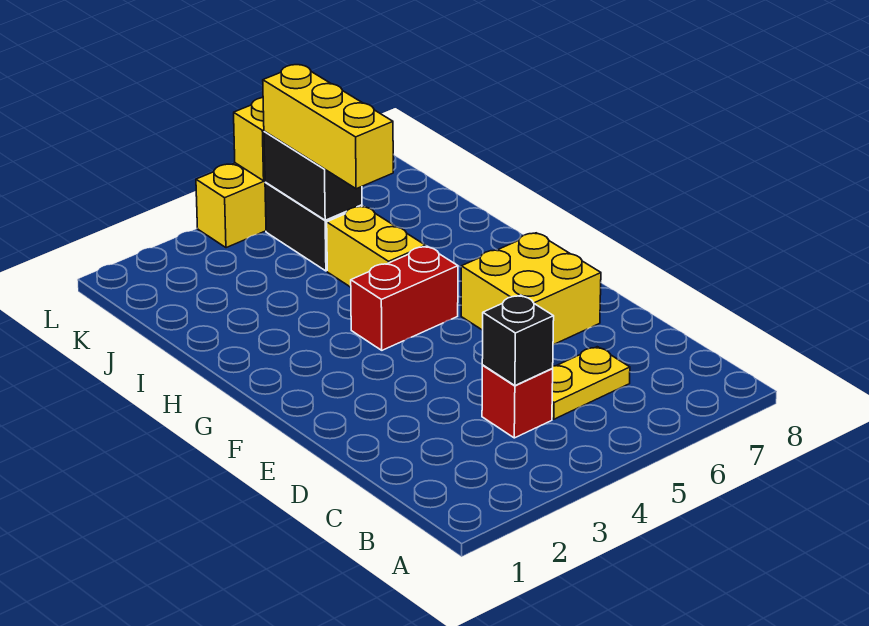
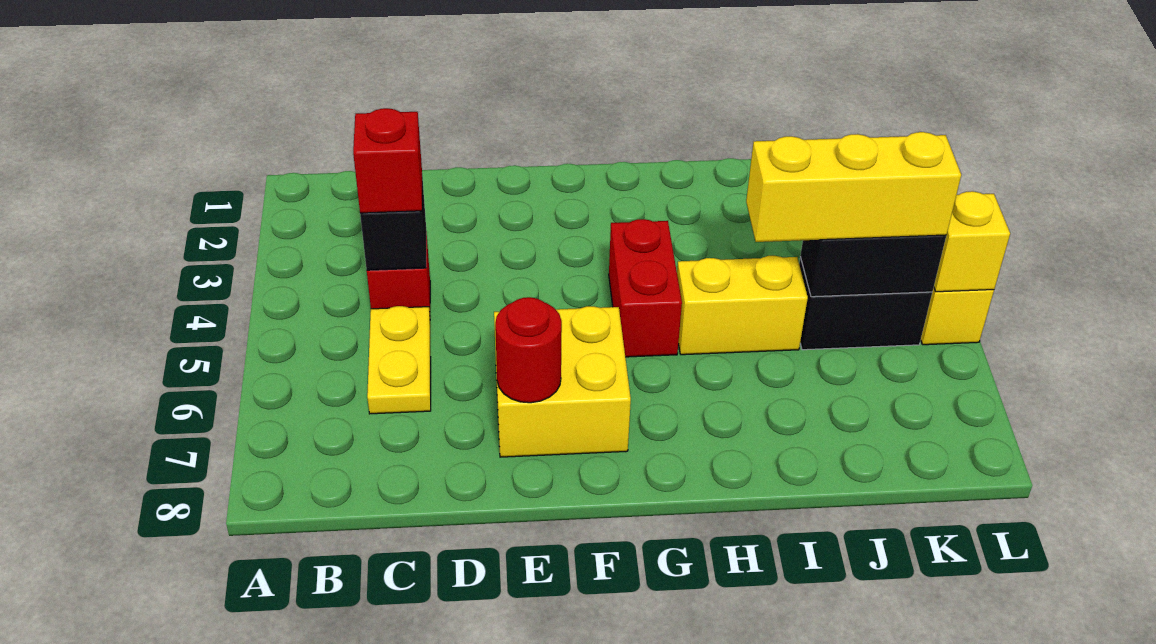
none -> red 1x1 brick [353,108,422,213]
none -> red 1x1 round brick [495,297,562,403]

